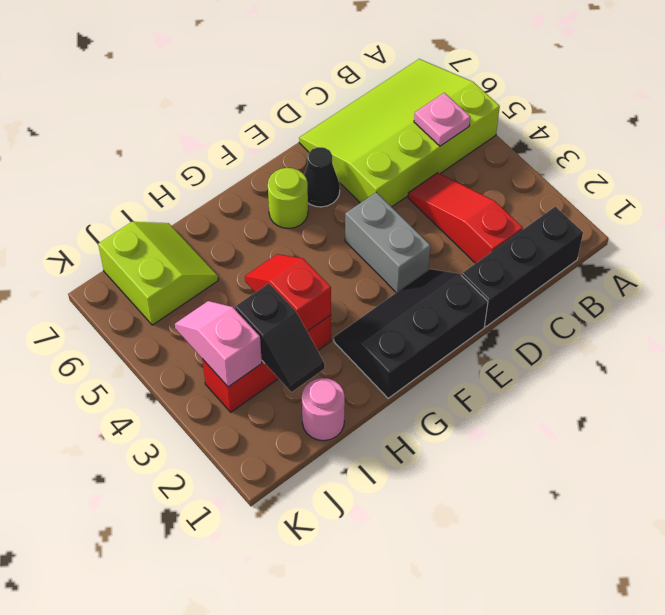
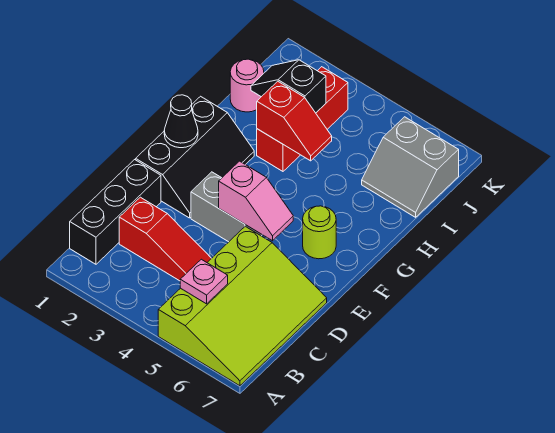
black 1x1 cone [304,147,340,207] -> black 1x1 cone moved to [164,95,198,148]
lime 2x2 slope [98,222,218,325] -> grey 2x2 slope [362,117,459,217]
pink 1x2 slope [175,301,262,387] -> pink 1x2 slope moved to [219,161,293,241]

